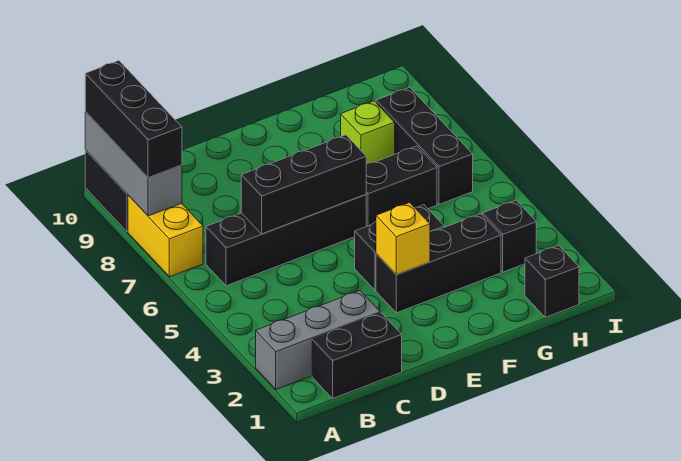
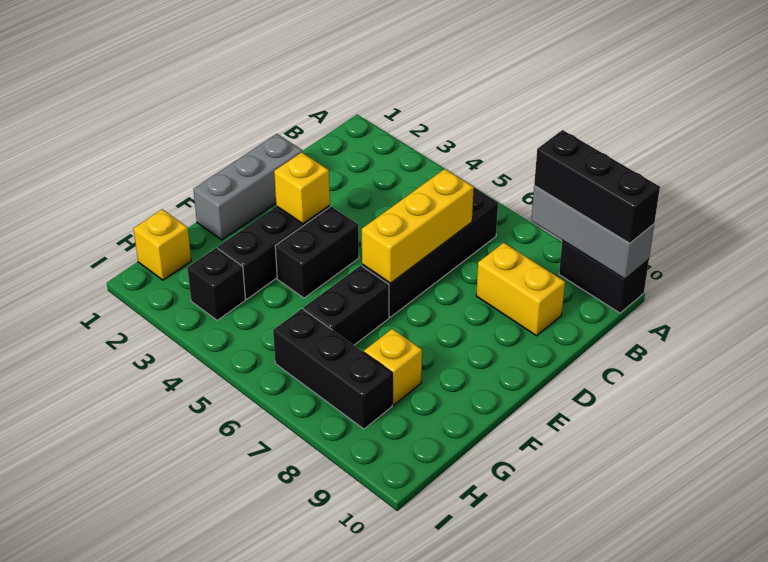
grey 1x3 brick [256,291,380,389] -> grey 1x3 brick moved to [193,134,302,240]
yellow 1x2 brick [128,195,203,277] -> yellow 1x2 brick moved to [476,243,565,336]
black 1x2 brick [312,313,402,398] -> none
black 1x3 brick [241,135,366,234] -> yellow 1x3 brick [362,169,474,283]
lime 1x1 brick [341,101,395,164] -> yellow 1x1 brick [364,329,422,405]
black 1x1 brick [525,245,579,317] -> yellow 1x1 brick [133,209,191,280]

